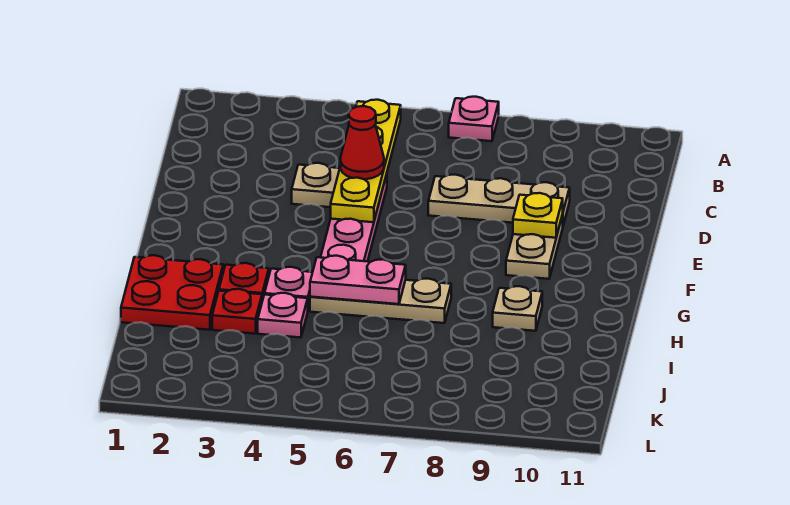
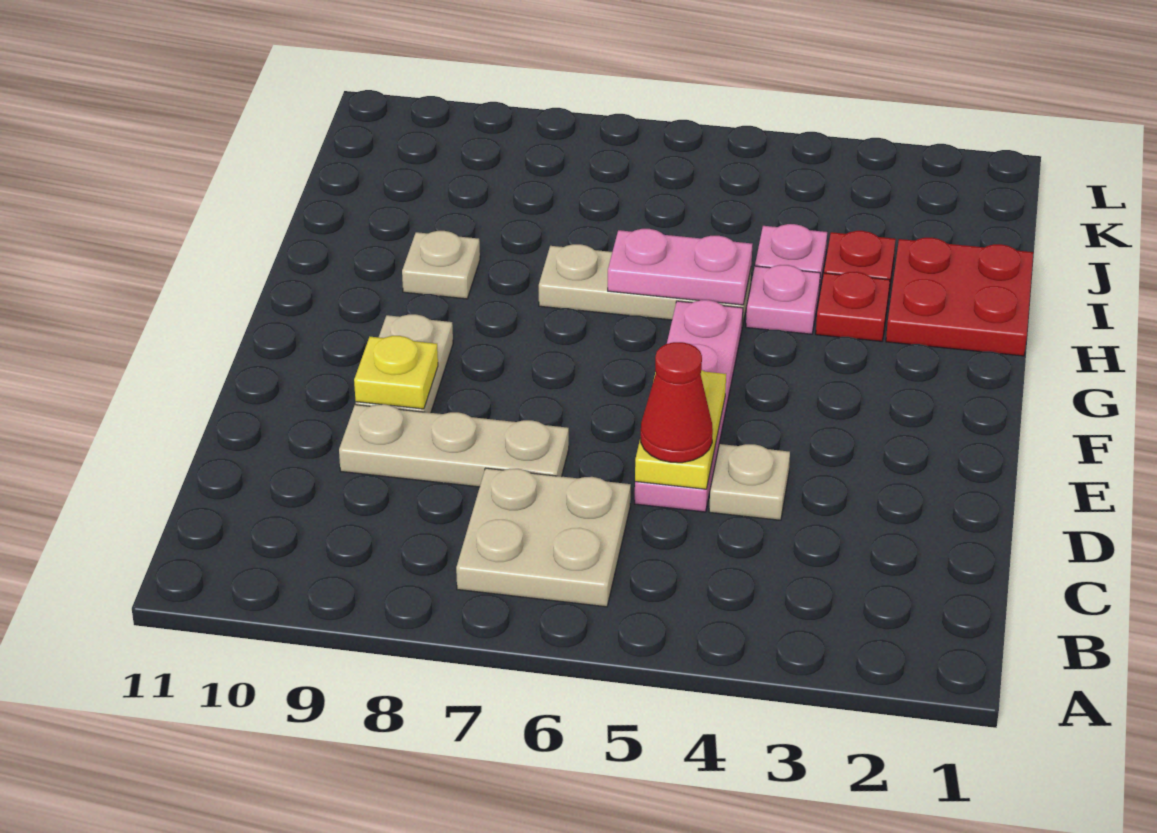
pink 1x1 plate [449,97,499,141] -> none
yellow 1x4 plate [331,100,401,222] -> yellow 1x2 plate [635,370,726,489]
none -> tan 2x2 plate [456,468,631,607]

